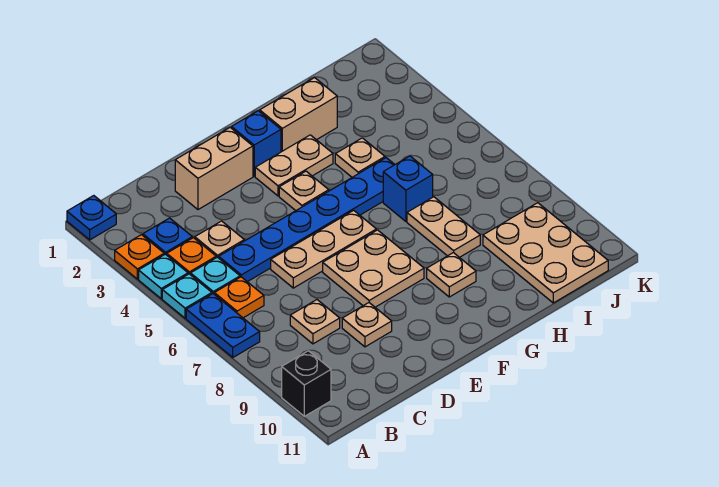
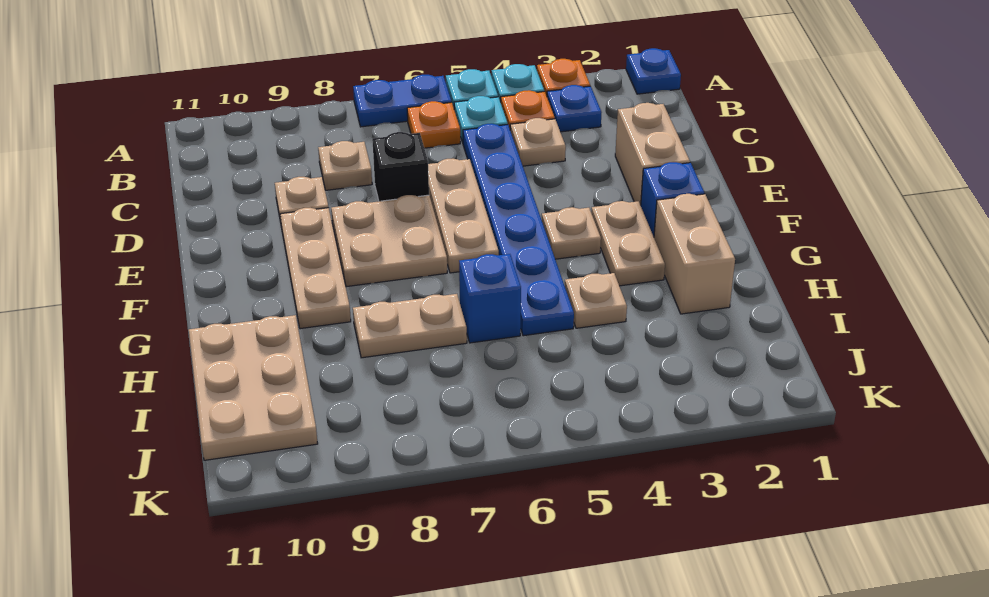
black 1x1 brick [282,351,331,416] -> black 1x1 brick moved to [372,132,429,201]
tan 1x1 plate [427,253,476,297] -> tan 1x3 plate [280,208,351,329]
tan 2x3 plate [483,203,608,303] -> tan 2x3 plate turned to [189,315,318,460]

